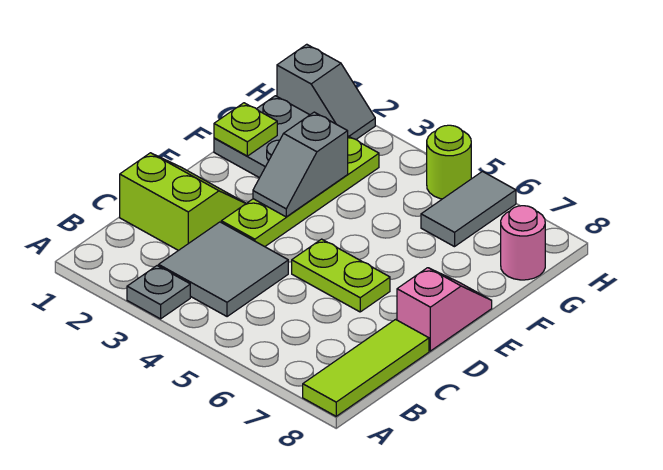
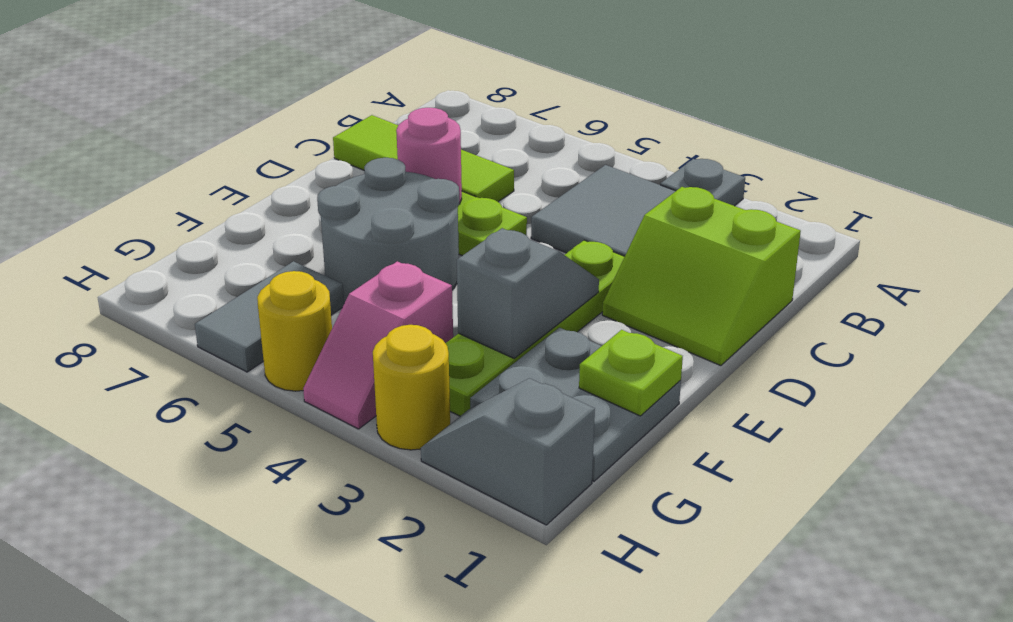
lime 1x3 tile [303,320,429,416] -> lime 1x3 tile turned to [333,115,514,202]
pink 1x2 slope [397,268,492,351] -> pink 1x2 slope moved to [303,261,453,429]
none -> grey 2x2 round brick [317,158,459,303]
pink 1x1 round brick [501,206,545,280] -> pink 1x1 round brick moved to [396,108,462,204]
none -> yellow 1x1 round brick [373,325,450,450]
lime 1x1 round brick [427,125,471,199] -> yellow 1x1 round brick [257,271,332,391]

